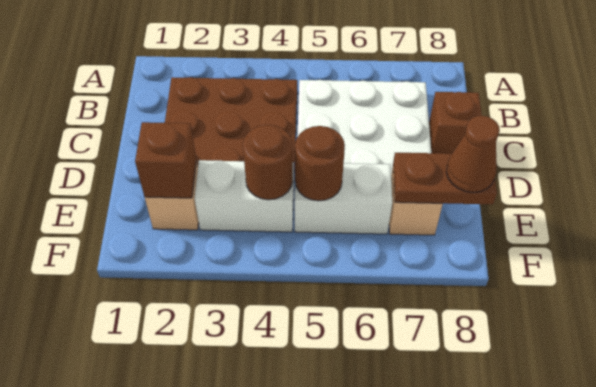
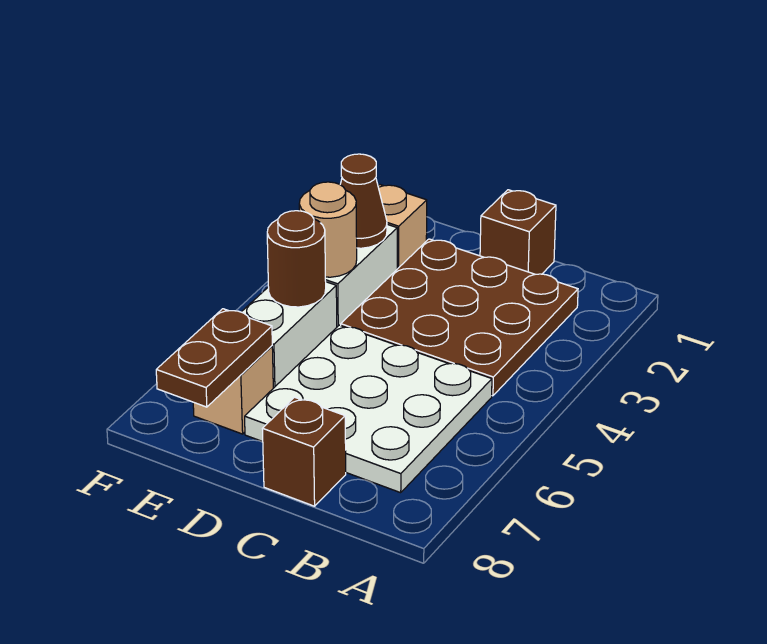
brown 1x1 brick [135,122,196,198] -> brown 1x1 brick moved to [480,190,556,274]
brown 1x1 round brick [243,125,293,200] -> tan 1x1 round brick [299,182,357,277]
brown 1x1 cone [446,116,500,192] -> brown 1x1 cone moved to [340,154,387,248]

